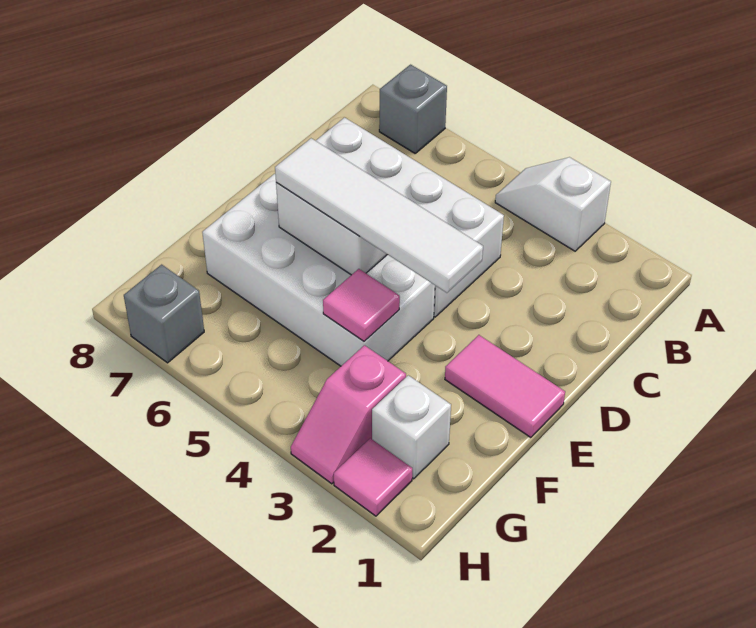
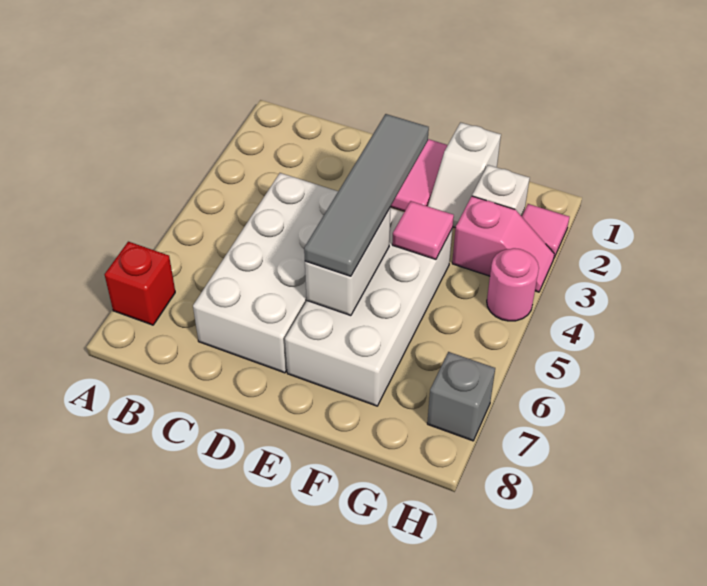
white 1x2 slope [495,157,611,251] -> white 1x2 slope moved to [428,122,501,228]
grey 1x1 brick [379,65,447,153] -> red 1x1 brick [105,242,175,325]
white 1x4 tile [275,138,483,293] -> grey 1x4 tile [304,114,429,276]
none -> pink 1x1 round brick [487,248,539,321]

